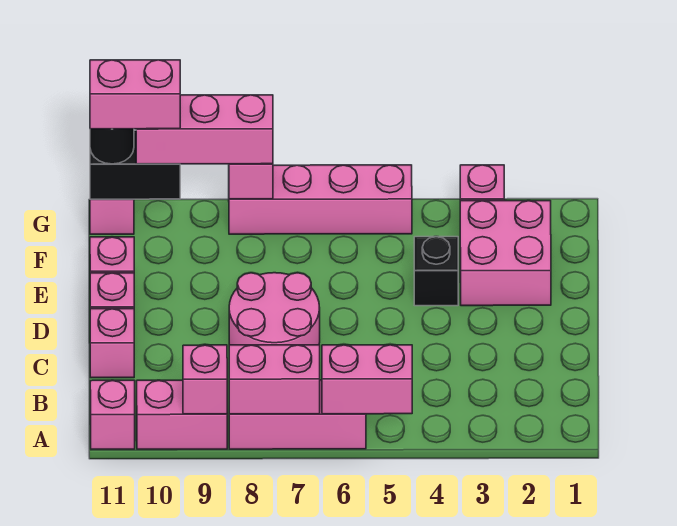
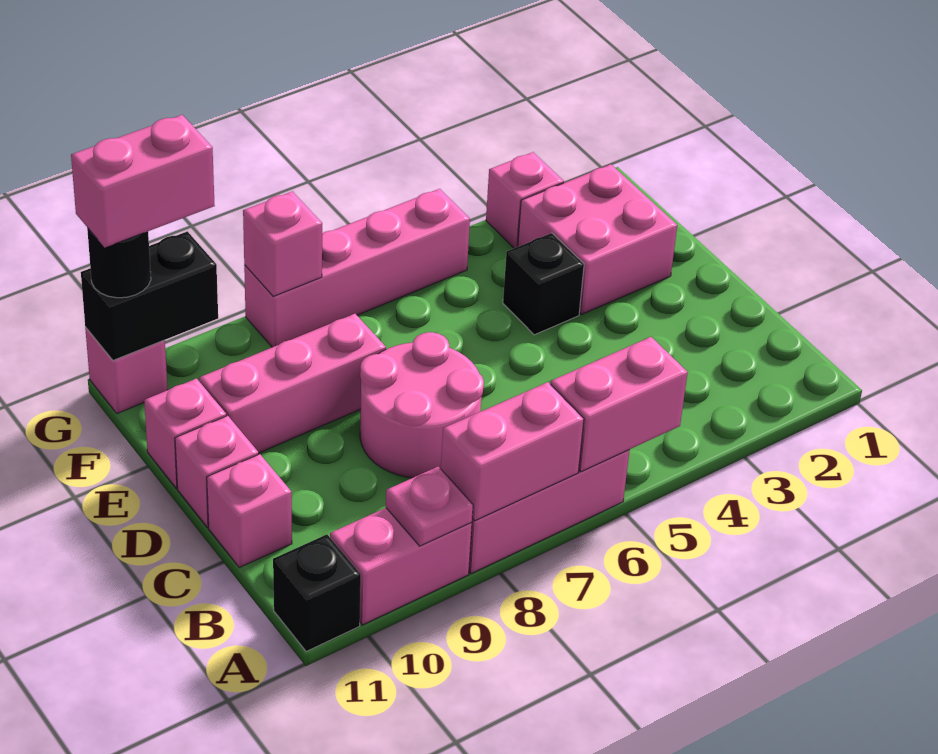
pink 1x1 brick [183,345,227,414] -> pink 1x1 plate [386,466,473,546]
pink 1x1 brick [90,380,135,449] -> black 1x1 brick [273,535,361,652]
pink 1x3 brick [136,95,273,164] -> pink 1x3 brick moved to [199,314,386,453]

